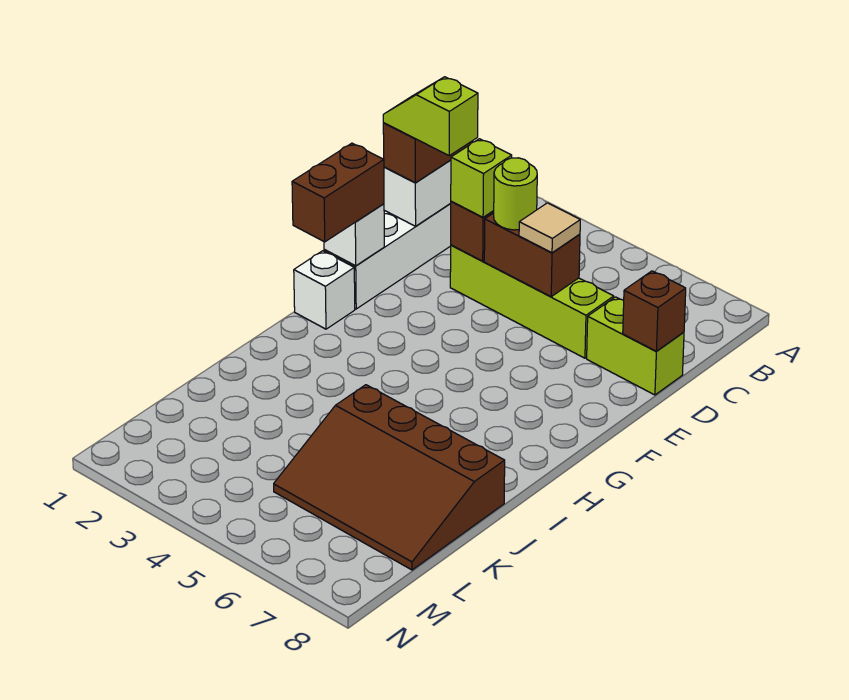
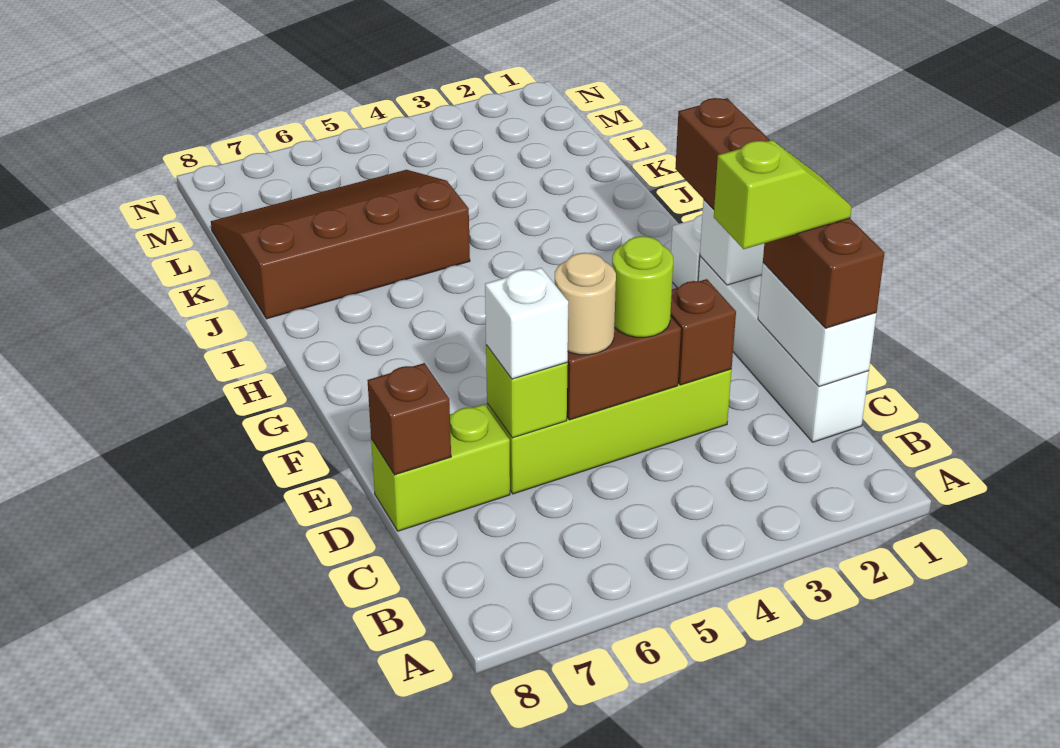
lime 1x1 brick [451,139,512,217] -> lime 1x1 brick moved to [486,345,568,438]
tan 1x1 tile [519,203,580,253] -> tan 1x1 round brick [555,253,616,355]
none -> white 1x1 brick [485,268,568,379]

